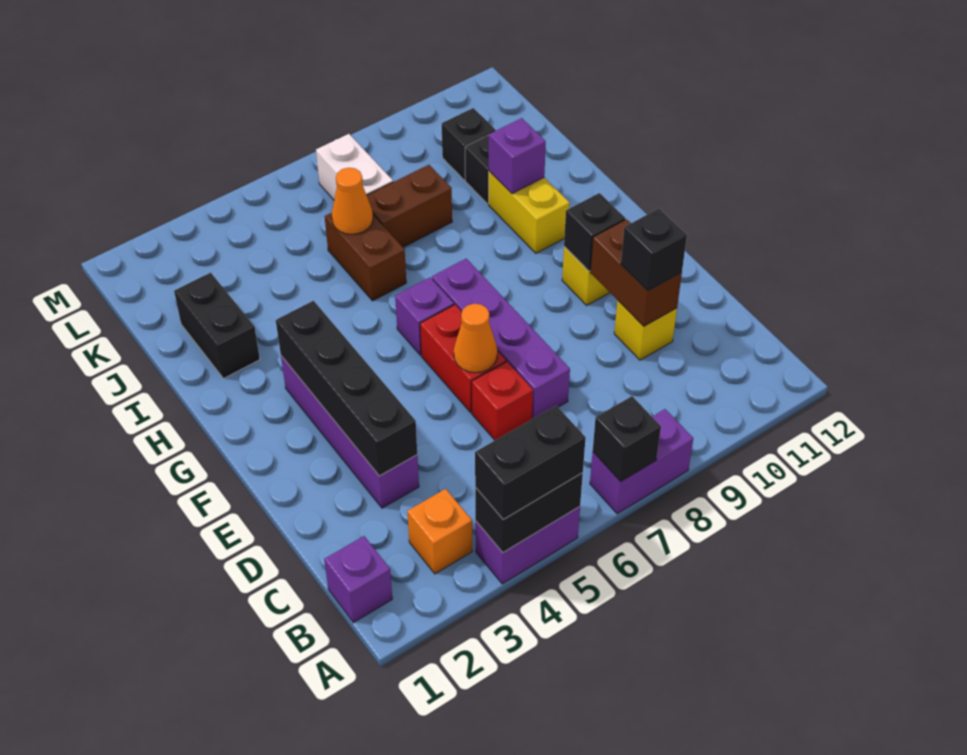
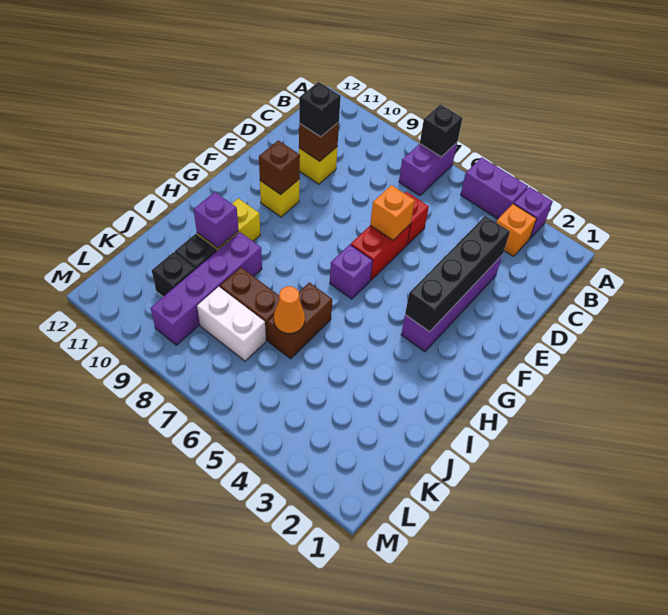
black 1x2 brick [475,473,583,552] -> none
black 1x2 brick [475,406,586,520] -> none
purple 1x2 brick [590,409,693,514] -> purple 1x2 brick turned to [399,143,457,196]
purple 1x1 brick [324,536,392,622] -> purple 1x1 brick moved to [514,187,553,239]
purple 1x4 brick [432,259,570,419] -> purple 1x4 brick moved to [151,232,262,345]
brown 1x2 brick [590,219,682,326] -> brown 1x1 brick [299,122,339,161]
orange 1x1 cone [454,304,497,373] -> orange 1x1 brick [370,185,415,240]
black 1x1 brick [564,193,625,271] -> brown 1x1 brick [259,140,300,195]
black 1x2 brick [174,273,260,378] -> none
white 1x2 brick [316,134,393,200] -> white 1x2 brick turned to [197,287,266,361]

